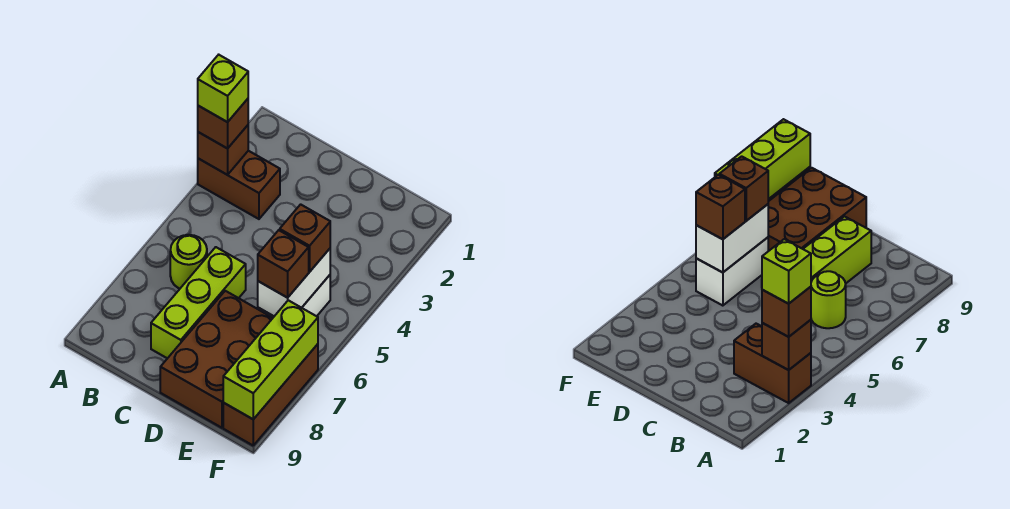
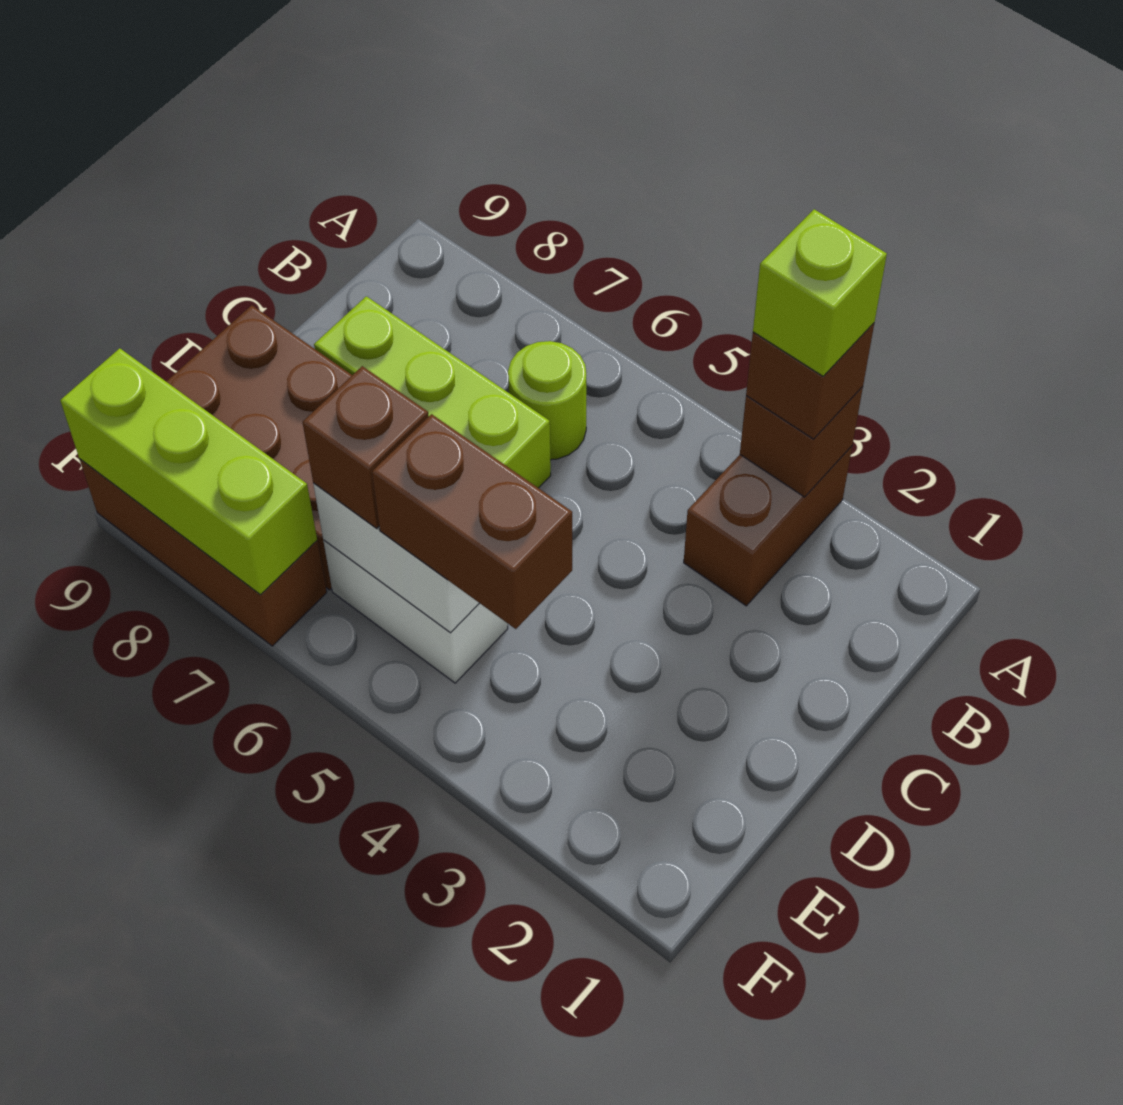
brown 1x1 brick [280,204,330,272] -> brown 1x2 brick [372,414,572,629]

